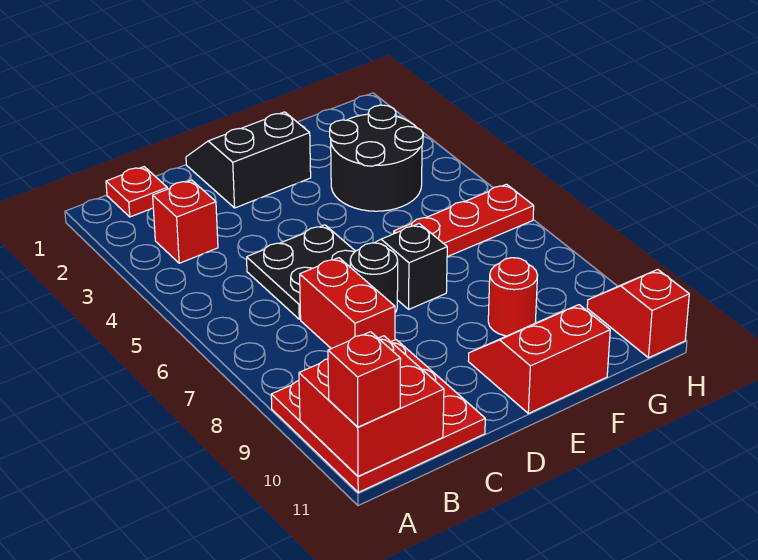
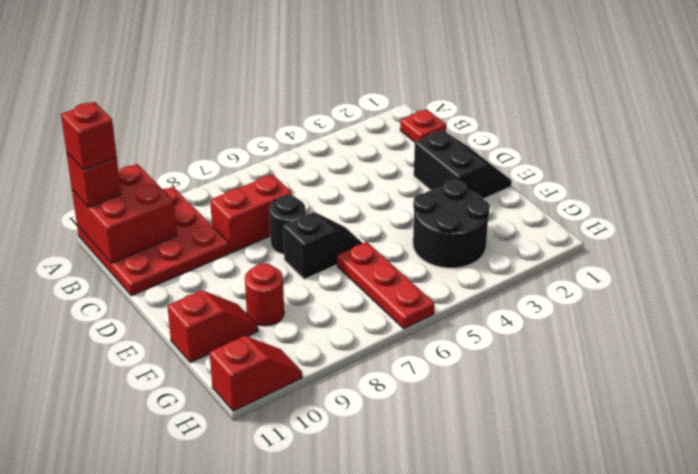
red 1x1 brick [153,180,218,263] -> red 1x1 brick moved to [61,102,117,170]
black 2x2 plate [247,225,355,319] -> none
red 2x2 slope [468,305,610,413] -> red 1x2 slope [167,290,258,363]

